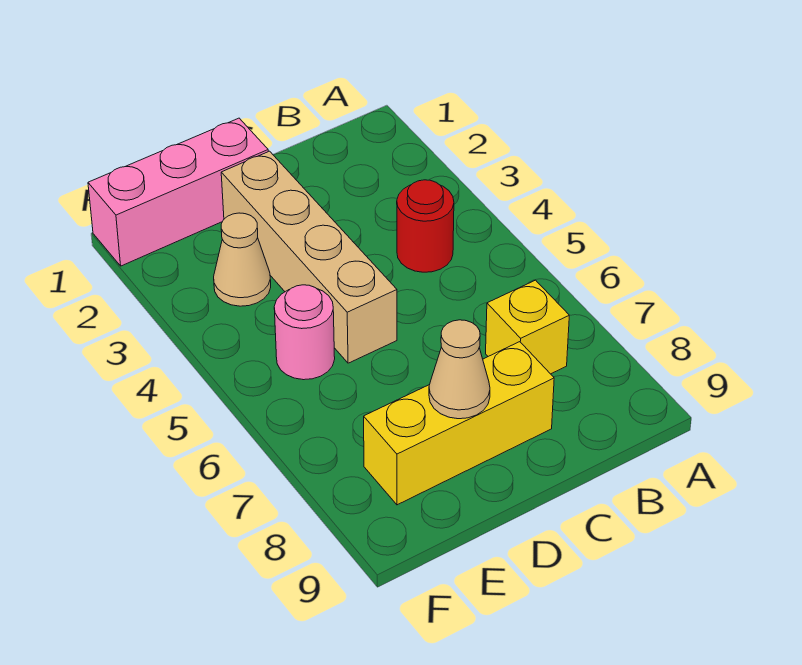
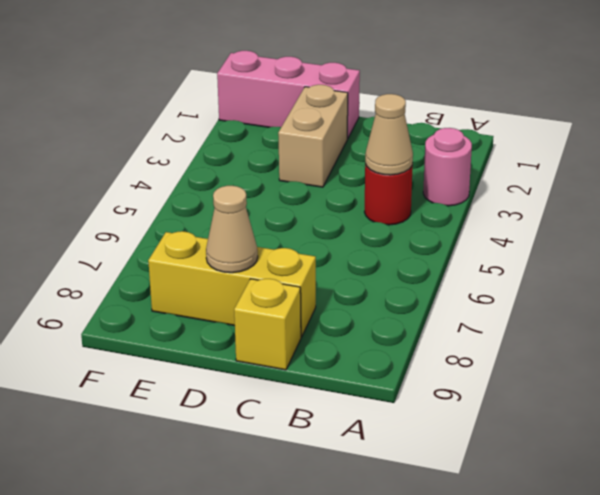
yellow 1x1 brick [486,280,569,374] -> yellow 1x1 brick moved to [234,279,301,370]
tan 1x4 brick [221,151,397,363] -> tan 1x2 brick [278,85,348,187]
tan 1x1 cone [214,213,271,306] -> tan 1x1 cone moved to [365,94,413,175]
pink 1x1 round brick [274,285,335,380] -> pink 1x1 round brick moved to [423,128,472,206]

